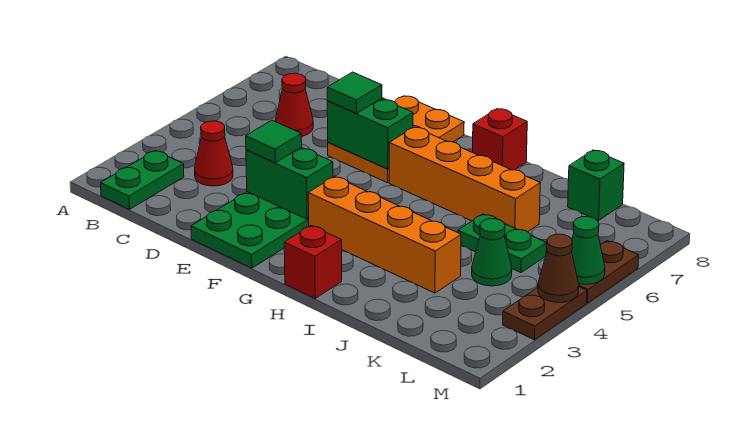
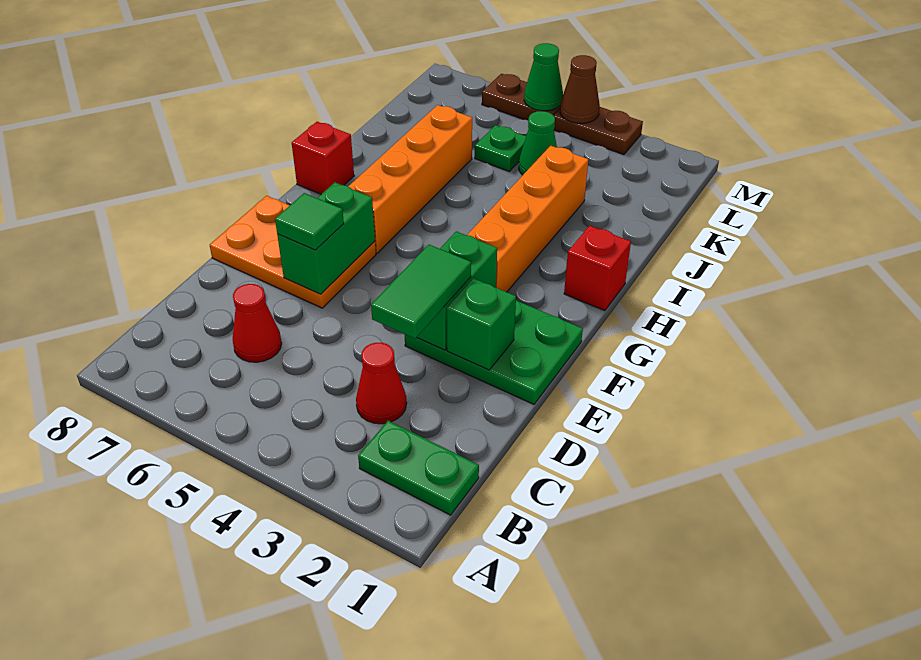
green 1x1 tile [246,120,302,163] -> green 1x2 tile [371,245,471,339]
green 1x2 plate [458,214,546,273] -> green 1x1 plate [475,125,526,171]
green 1x1 brick [568,150,624,221] -> green 1x1 brick moved to [447,278,516,370]

